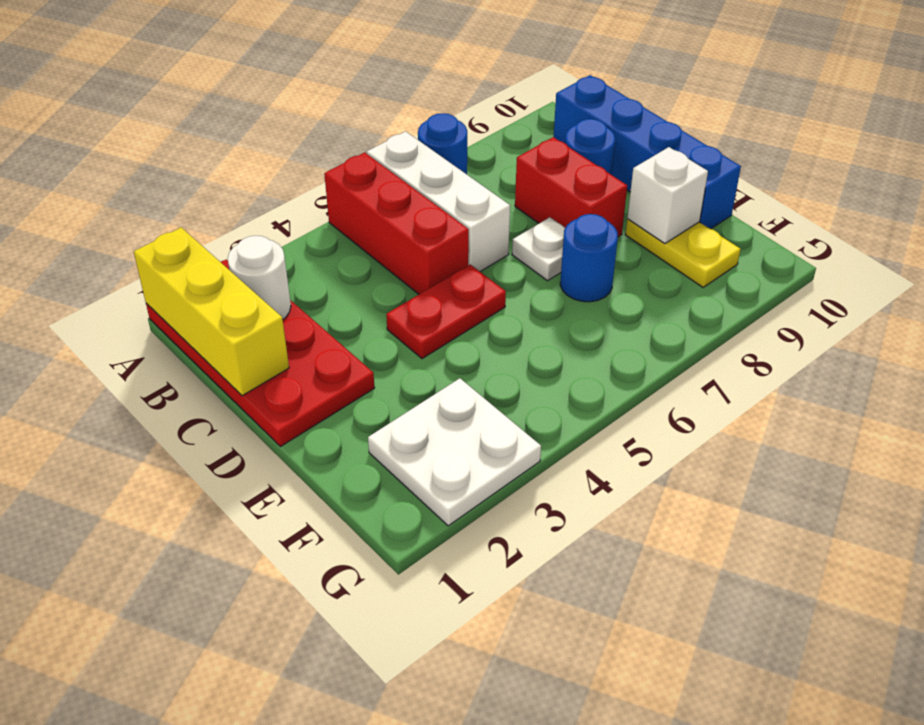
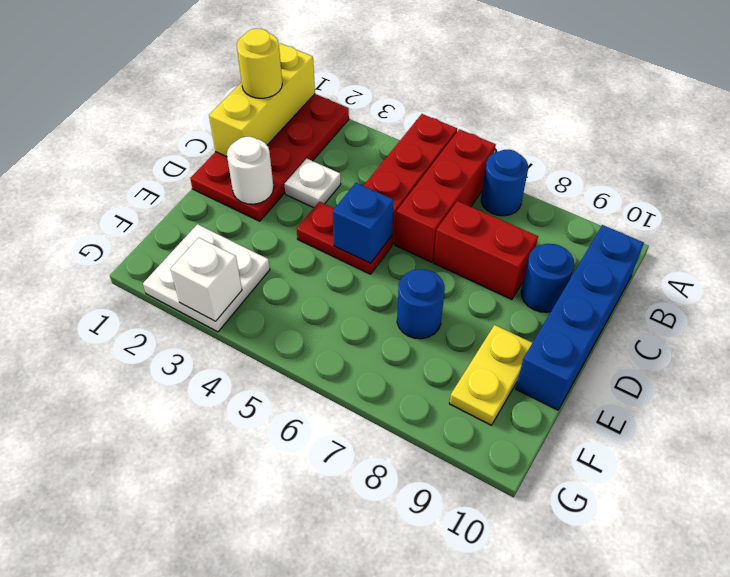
white 1x3 brick [367,131,510,271] -> red 1x3 brick [395,129,496,262]
none -> yellow 1x1 round brick [237,29,282,98]
white 1x1 round brick [227,236,291,319] -> white 1x1 round brick moved to [227,137,274,204]
red 1x2 brick [515,137,627,237] -> red 1x2 brick turned to [433,201,538,299]
none -> blue 1x1 brick [333,183,394,263]
white 1x1 plate [512,217,565,281] -> white 1x1 plate moved to [285,159,341,208]
white 1x1 brick [627,147,708,244] -> white 1x1 brick moved to [171,238,242,321]

